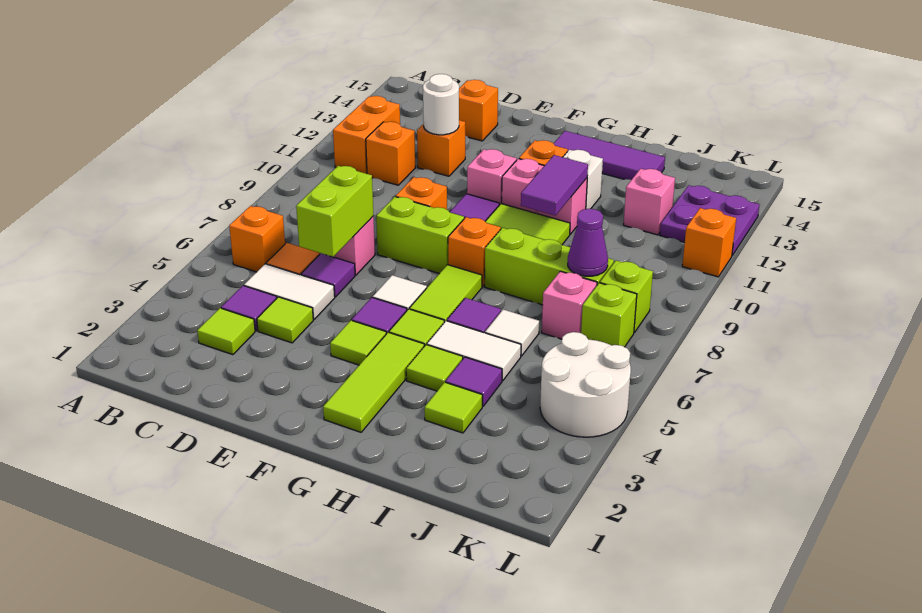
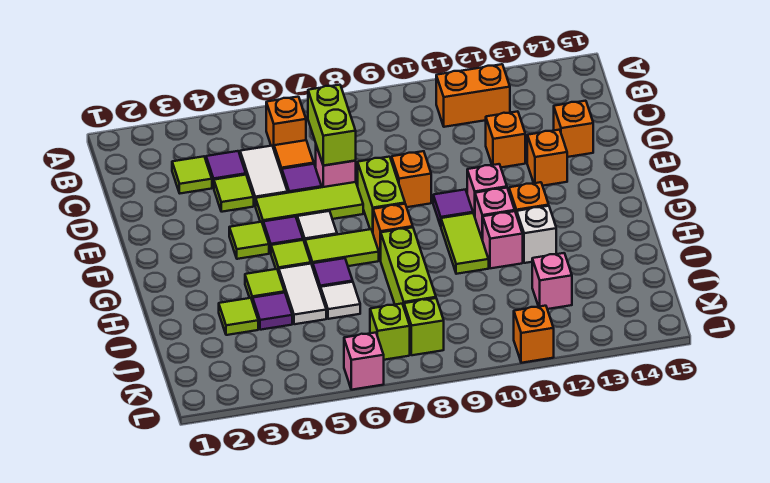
orange 1x1 brick [366,122,415,185] -> orange 1x1 brick moved to [527,130,567,186]
lime 1x2 brick [296,166,373,257] -> lime 1x2 brick turned to [308,85,356,166]
white 1x1 round brick [423,74,459,135] -> none
lime 1x3 tile [323,332,424,432] -> lime 1x3 tile moved to [256,182,363,224]
purple 1x3 tile [553,131,665,180] -> none
purple 1x2 tile [521,155,588,215] -> none
pink 1x1 brick [542,271,597,339] -> pink 1x1 brick moved to [344,333,384,390]
purple 1x1 cone [568,209,608,276] -> none
white 2x2 round brick [540,332,631,437] -> none
purple 2x2 plate [660,185,760,255] -> none

